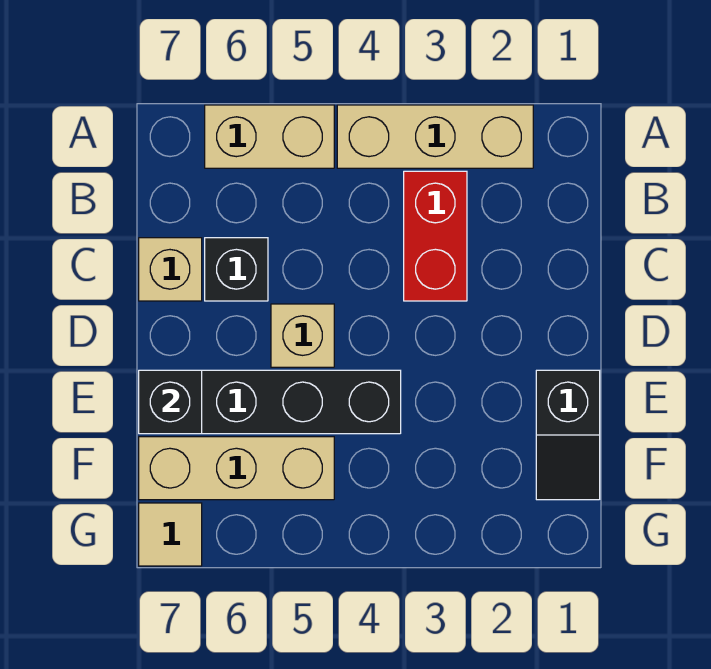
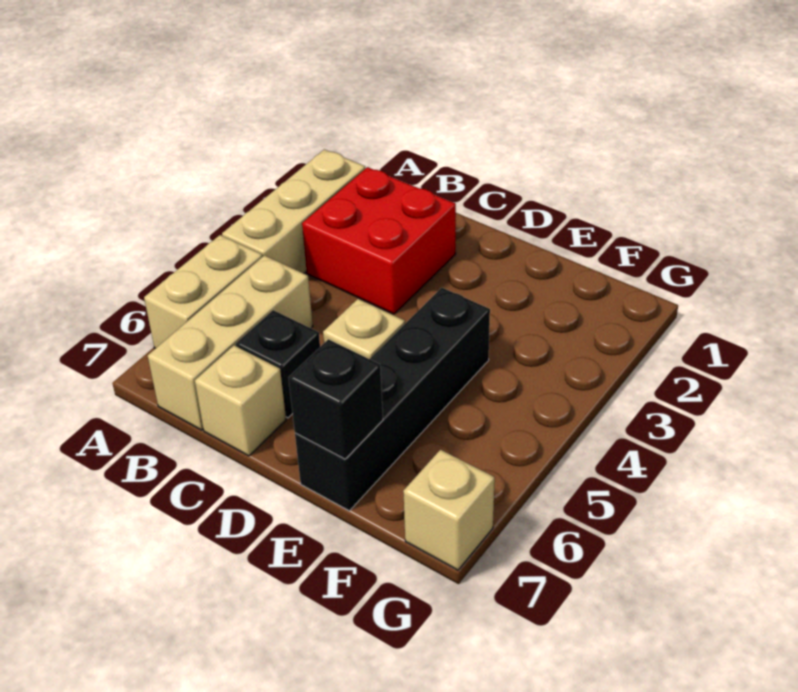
red 1x2 brick [404,171,467,301] -> red 2x2 brick [302,167,456,314]
black 1x2 slope [536,370,600,500] -> none
tan 1x3 brick [139,437,334,500] -> tan 1x3 brick moved to [148,255,313,430]
tan 1x1 tile [139,503,202,566] -> tan 1x1 brick [403,450,495,570]

